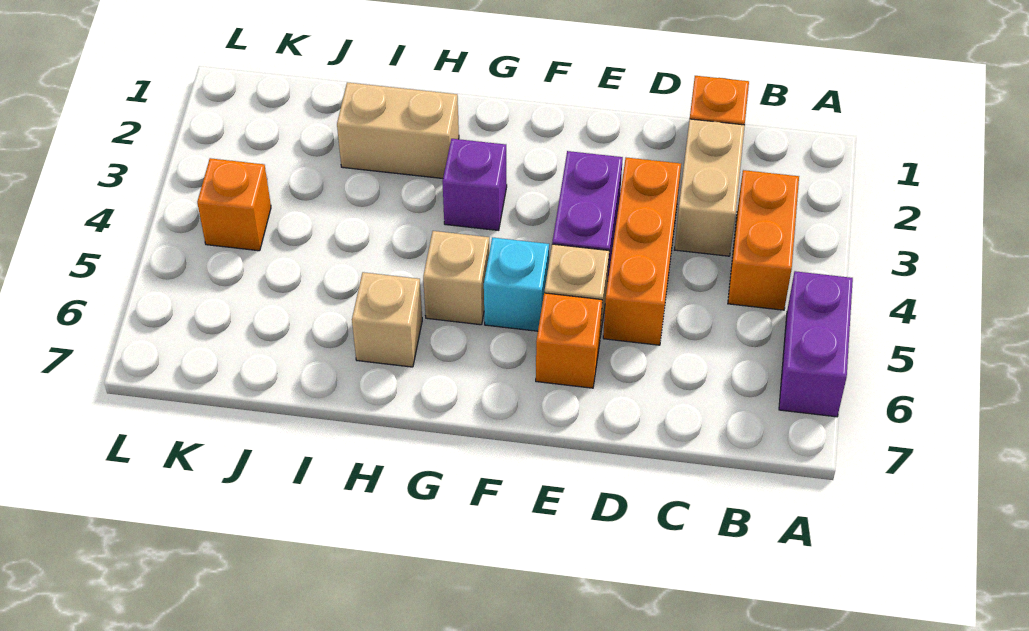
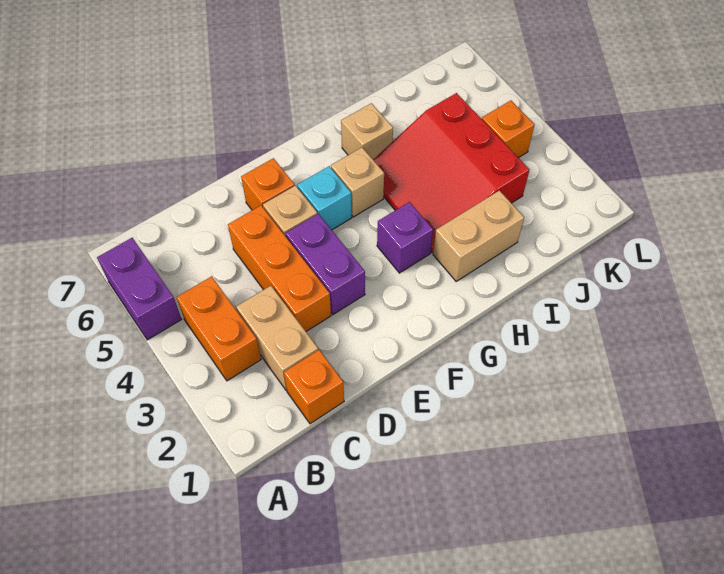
none -> red 3x3 slope [373,93,530,253]

